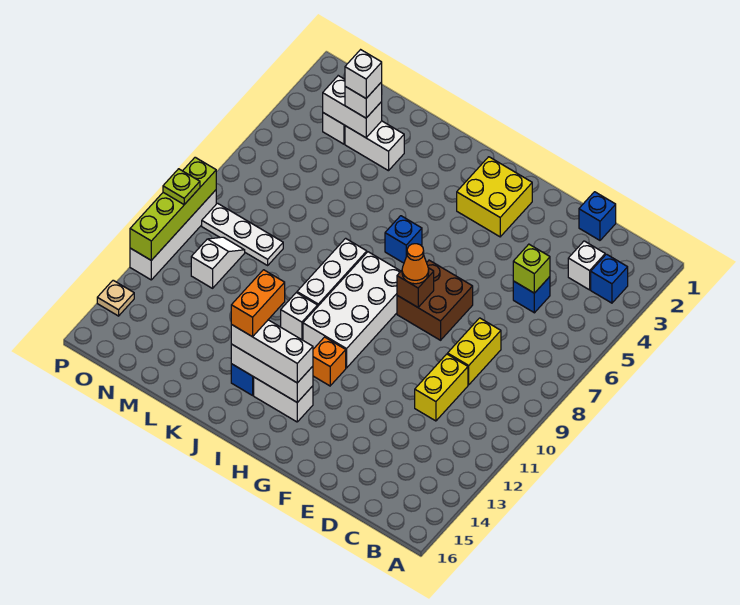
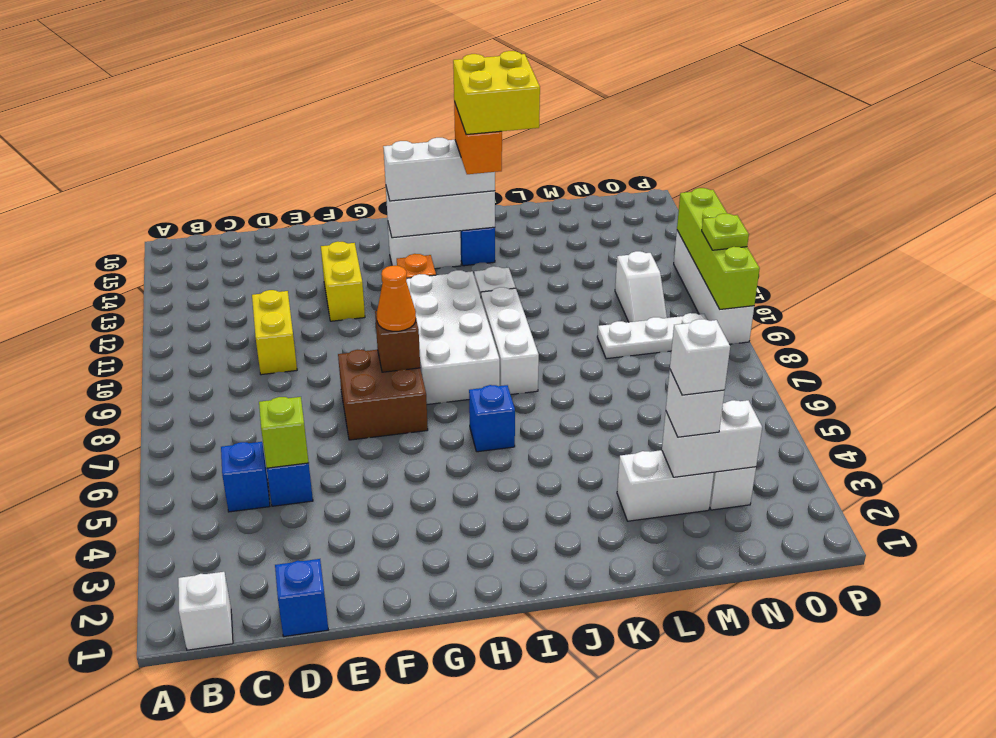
blue 1x1 brick [591,254,628,303] -> blue 1x1 brick moved to [221,442,270,512]
white 1x1 brick [568,241,605,290] -> white 1x1 brick moved to [178,572,233,650]
yellow 1x2 brick [448,318,501,385] -> yellow 1x2 brick moved to [321,242,365,321]
yellow 2x2 brick [457,157,532,237] -> yellow 2x2 brick moved to [453,51,540,135]
tan 1x1 plate [97,280,134,316] -> none

